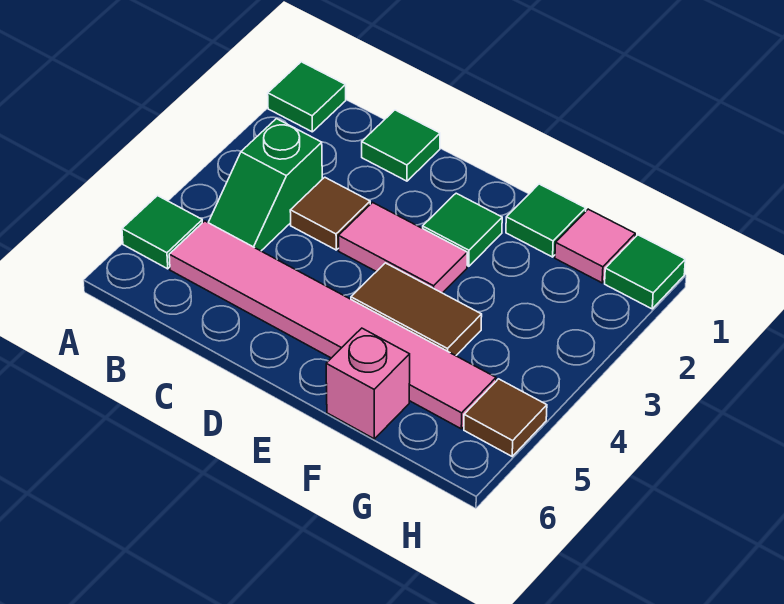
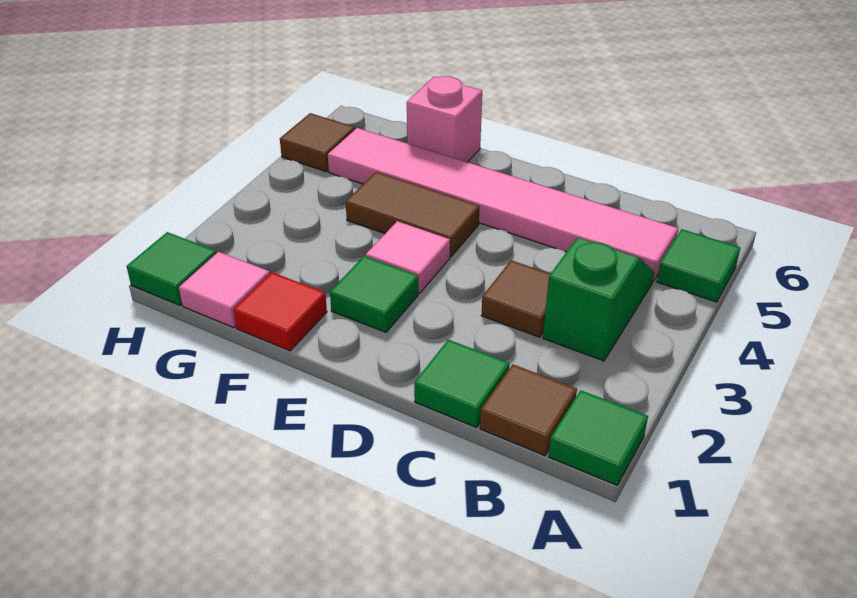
none -> brown 1x1 tile [480,364,577,456]
pink 1x2 tile [338,202,467,293] -> pink 1x1 tile [366,221,450,293]
green 1x1 tile [506,184,586,257] -> red 1x1 tile [234,272,327,351]

